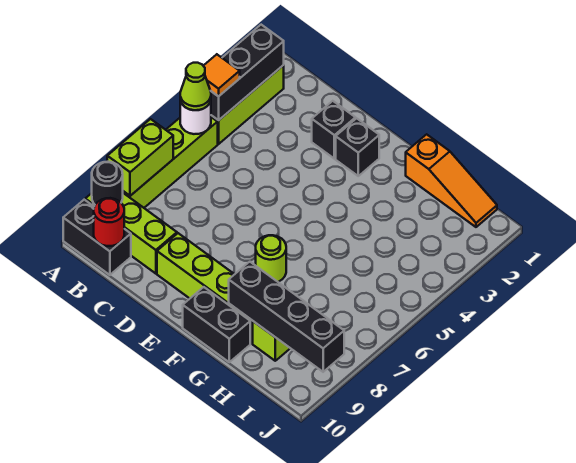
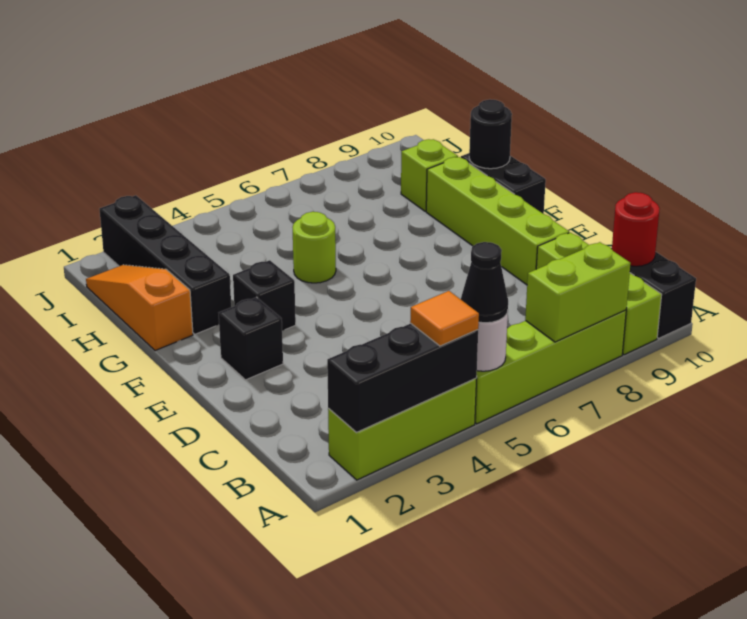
lime 1x1 cone [180,63,211,110] -> black 1x1 cone [461,242,508,323]
black 1x1 round brick [92,162,123,204] -> black 1x1 round brick moved to [469,99,512,169]
black 1x1 brick [312,101,356,159] -> black 1x1 brick moved to [233,260,296,331]
lime 1x1 round brick [256,235,286,282] -> lime 1x1 round brick moved to [293,212,336,283]
black 1x4 brick [229,262,344,372] -> black 1x4 brick moved to [99,195,231,334]

